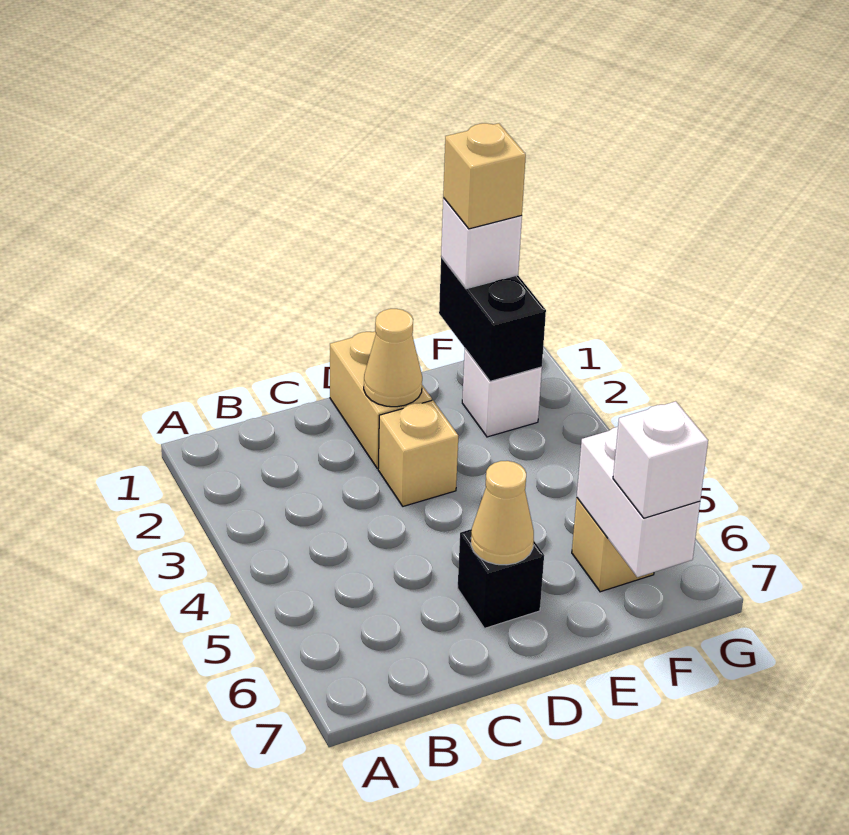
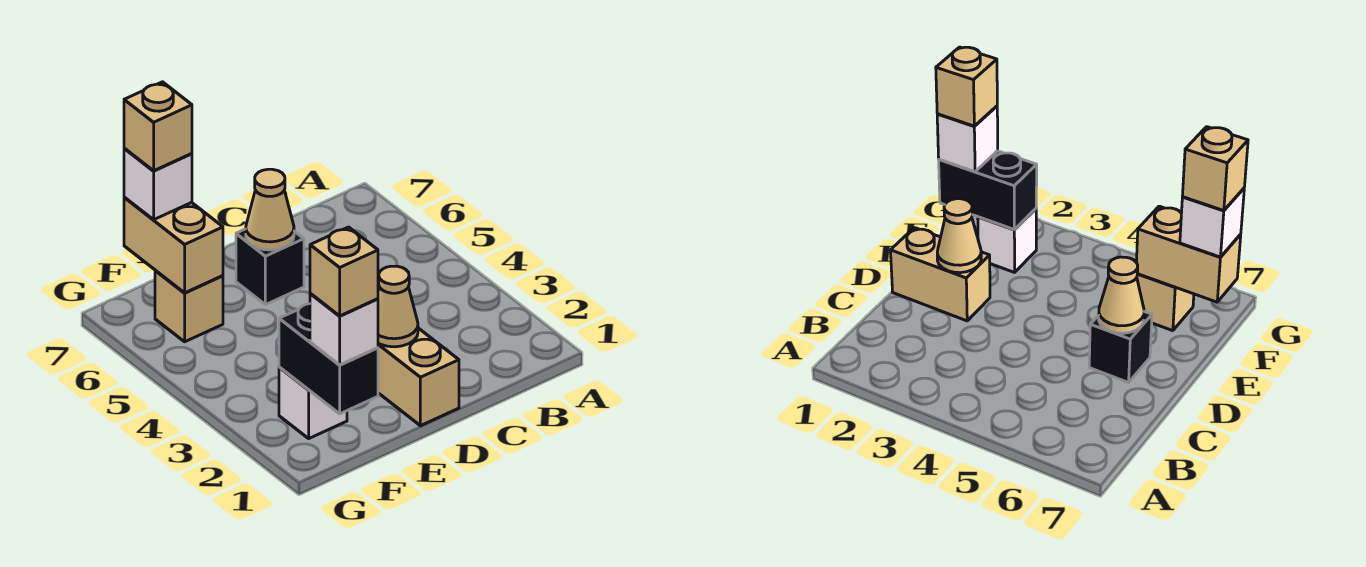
tan 1x1 brick [378,400,458,506] -> tan 1x1 brick moved to [124,82,192,171]
white 1x2 brick [577,427,700,577] -> tan 1x2 brick [124,197,223,293]

